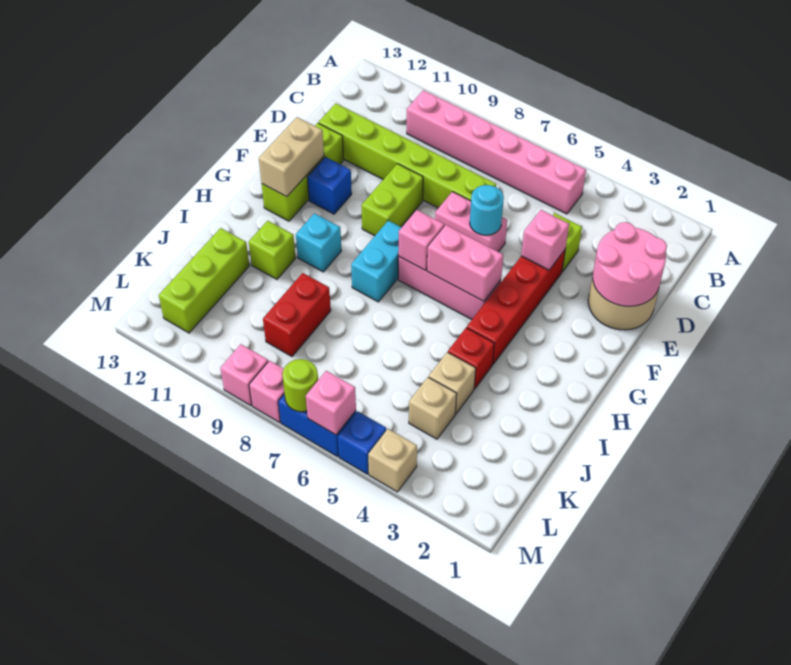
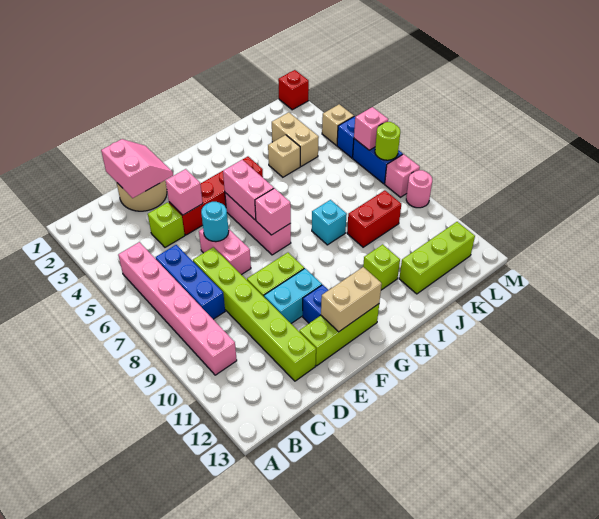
none -> blue 1x3 brick [156,245,225,319]
pink 2x2 round brick [593,222,667,306] -> pink 2x2 slope [101,139,173,198]
cyan 1x2 brick [351,221,402,302] -> cyan 1x2 brick moved to [264,268,322,323]
cyan 1x1 brick [296,213,341,272] -> cyan 1x1 brick moved to [312,200,347,245]
red 1x1 brick [448,328,494,389] -> red 1x1 brick moved to [278,70,309,110]
tan 1x1 brick [409,377,457,439] -> tan 1x2 brick [272,112,319,166]
pink 1x1 brick [220,344,268,406] -> pink 1x1 round brick [406,170,432,208]

